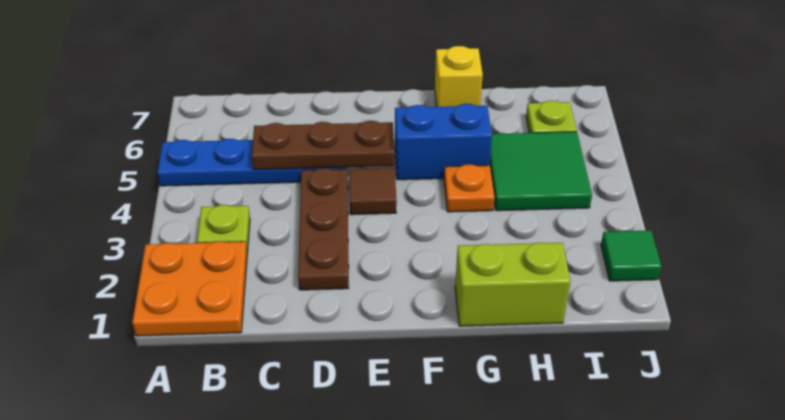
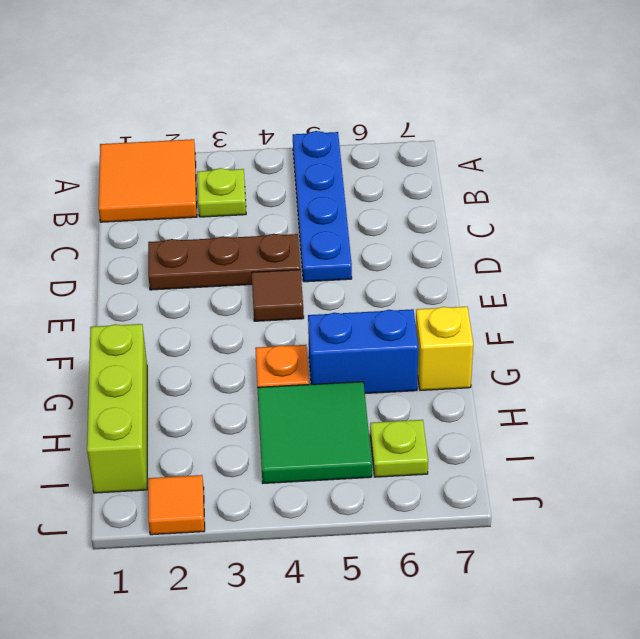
orange 2x2 plate [132,242,247,336] -> orange 2x2 tile [99,139,197,222]
brown 1x3 plate [252,121,395,170] -> none
blue 1x2 brick [395,104,492,180] -> blue 1x2 brick turned to [308,309,418,393]
lime 1x2 brick [455,243,571,326] -> lime 1x3 brick [87,324,147,493]
green 1x1 tile [601,230,661,281] -> orange 1x1 tile [148,475,205,535]

